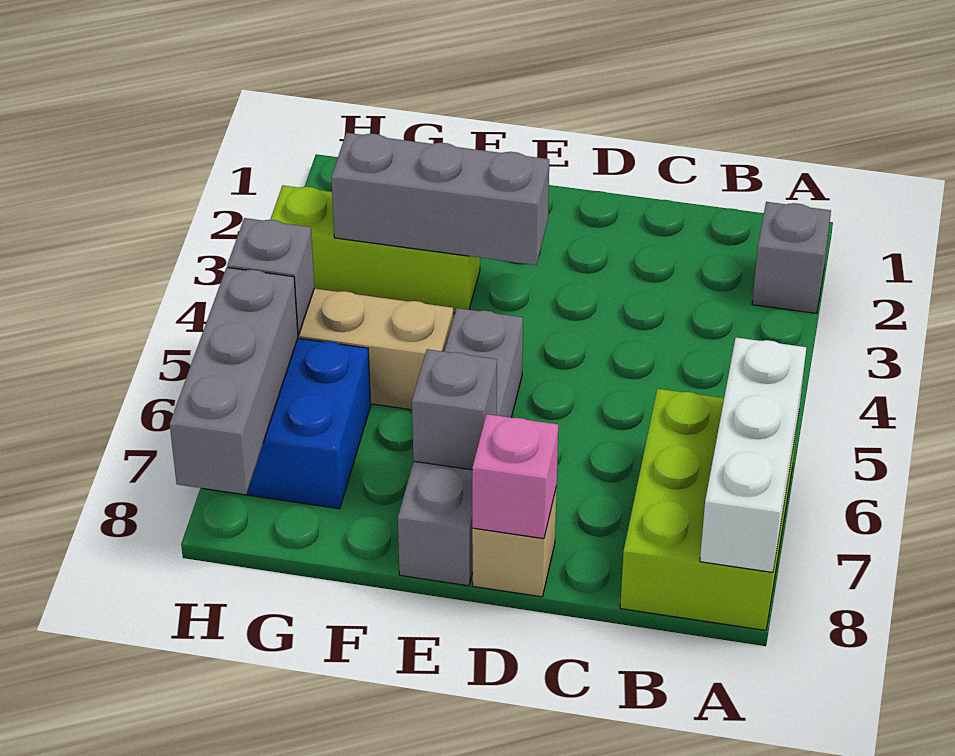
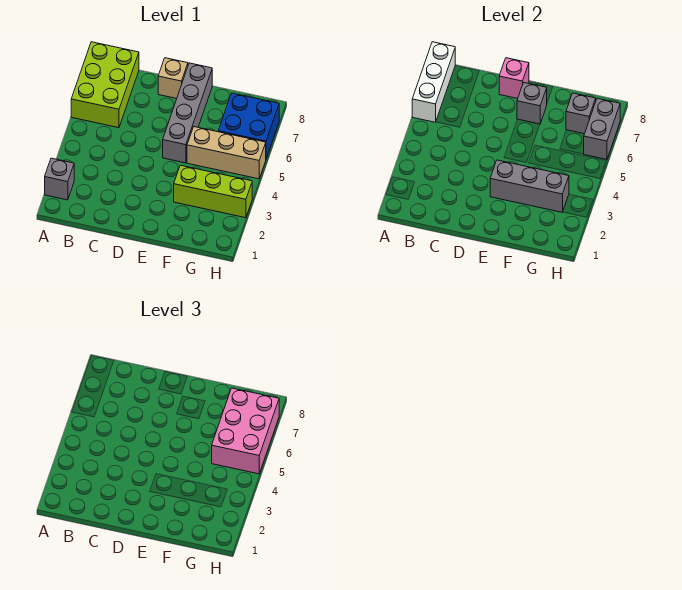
none -> pink 2x3 brick [212,388,279,474]
grey 1x1 brick [227,218,314,335] -> grey 1x1 brick moved to [566,93,596,134]
grey 1x3 brick [170,268,298,495] -> grey 1x2 brick [584,98,620,160]

